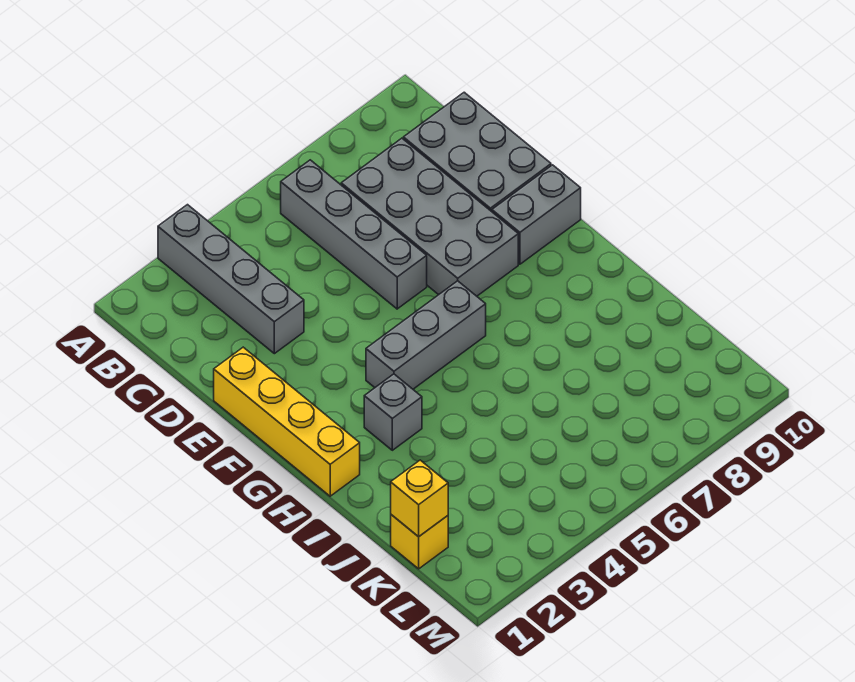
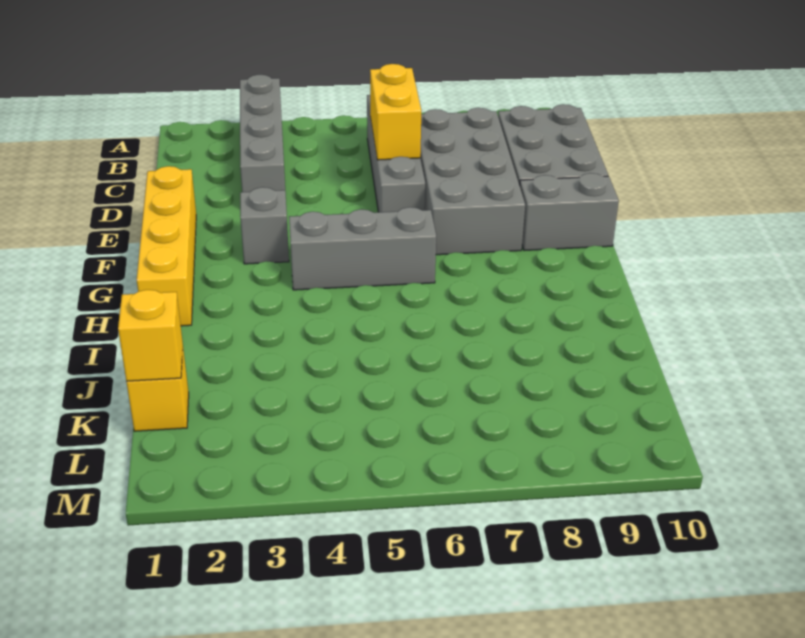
none -> yellow 1x2 brick [370,64,421,160]
grey 1x1 brick [364,374,422,450] -> grey 1x1 brick moved to [240,187,289,264]

